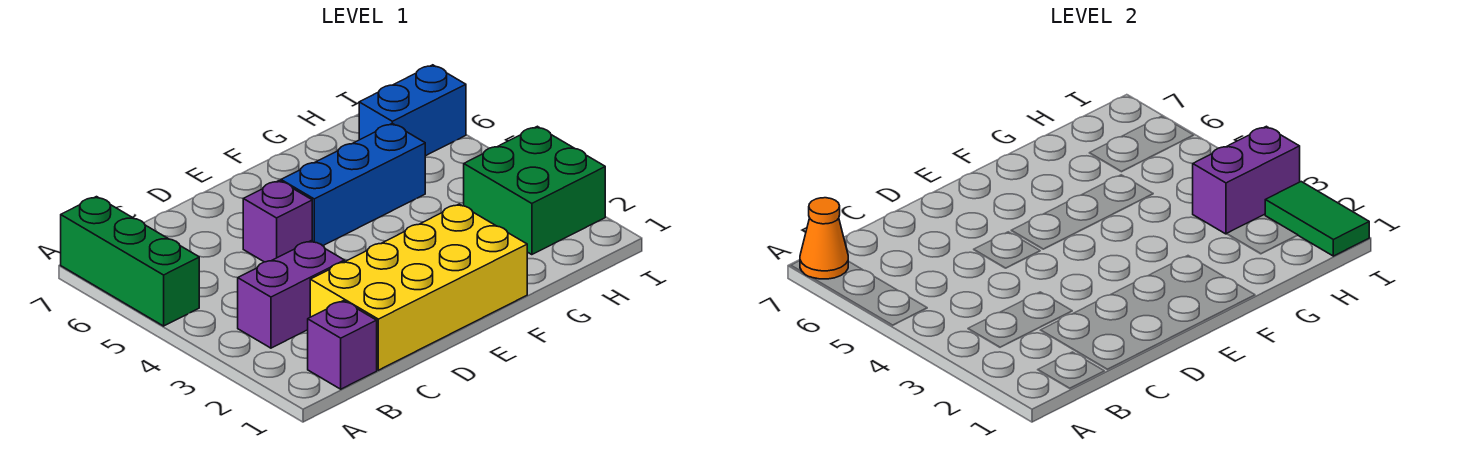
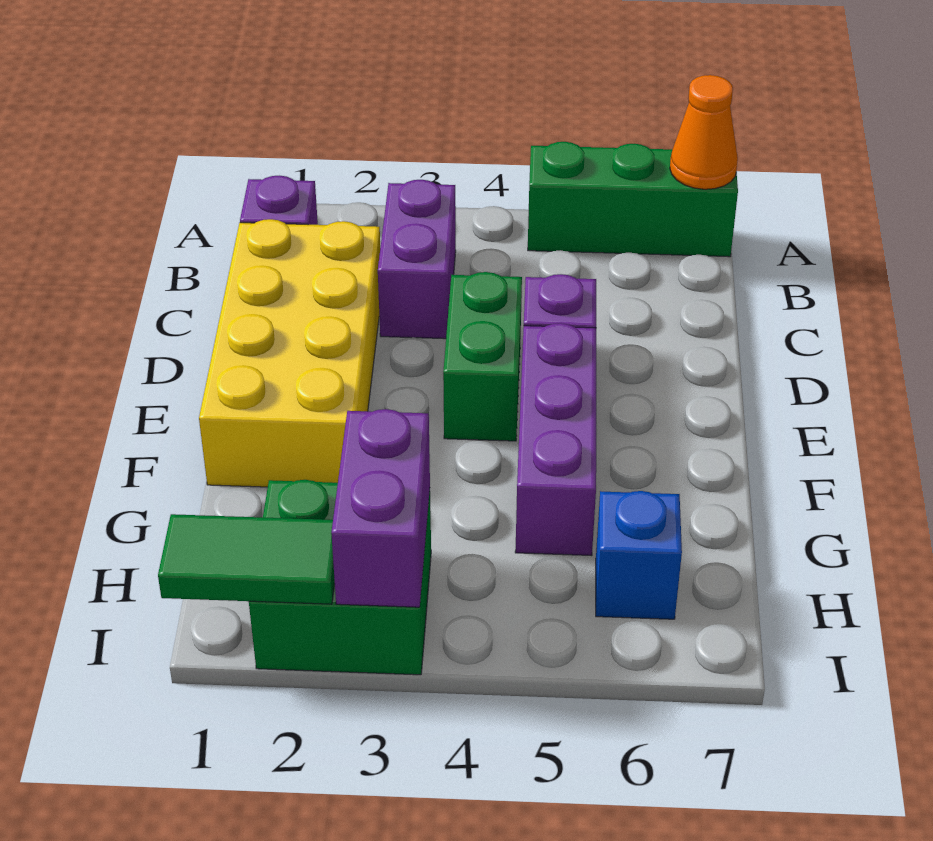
none -> green 1x2 brick [443,272,522,441]
blue 1x3 brick [281,123,425,246] -> purple 1x3 brick [515,323,596,556]
blue 1x2 brick [359,65,466,156] -> blue 1x1 brick [596,491,682,619]

